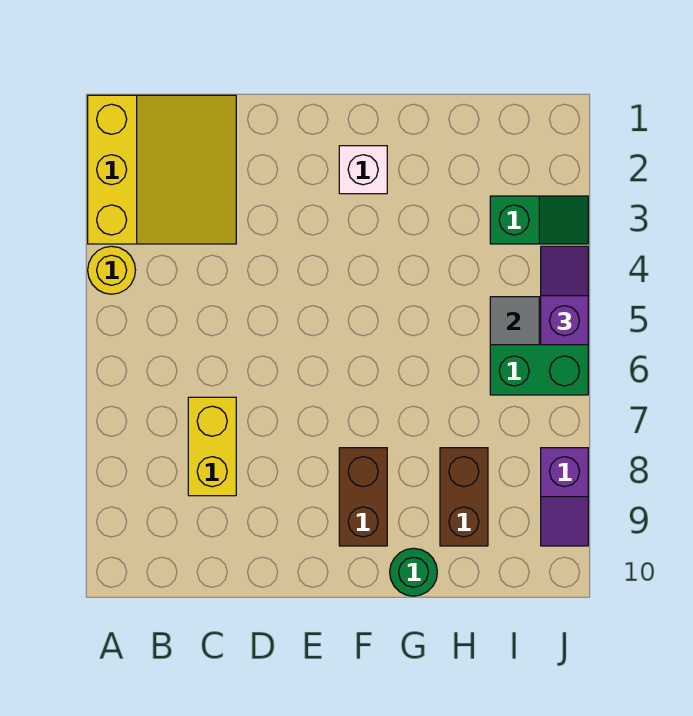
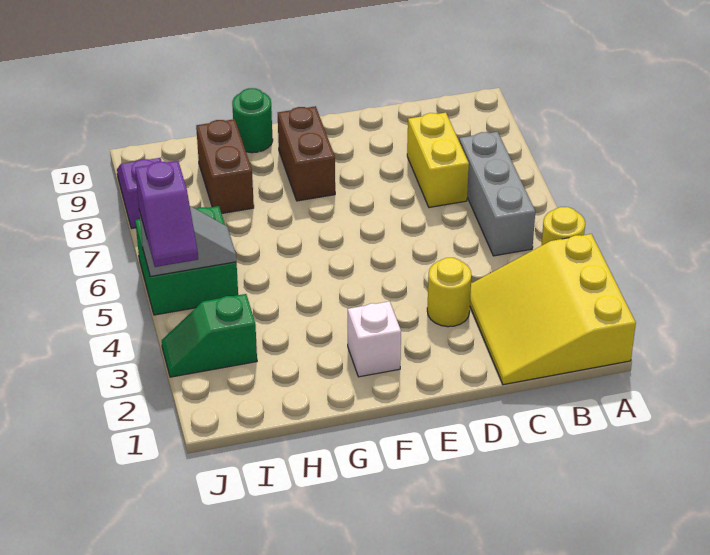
none -> grey 1x3 brick [459,132,535,256]
none -> yellow 1x1 round brick [427,258,471,327]

